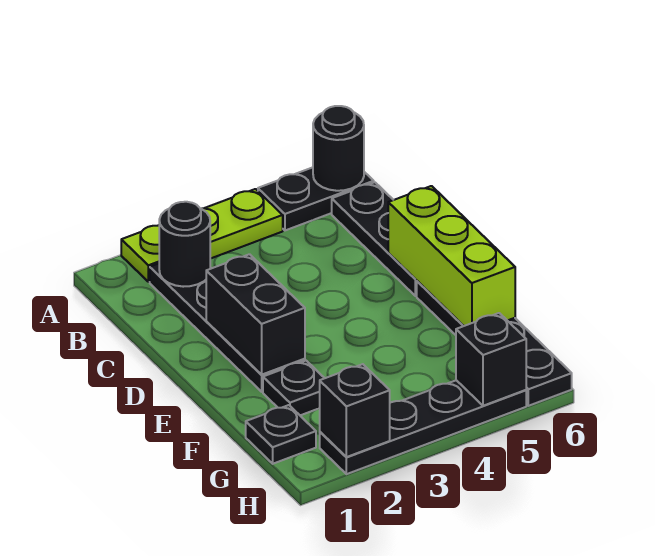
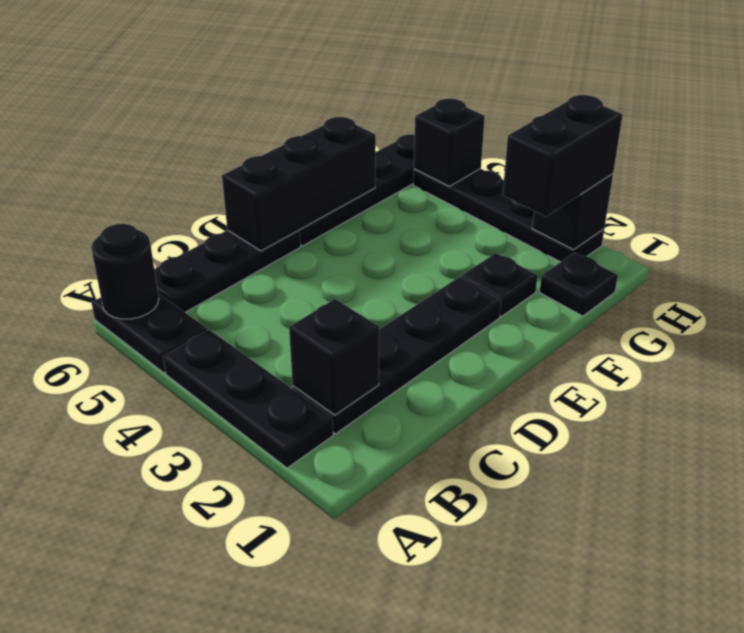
lime 1x3 plate [121,189,283,282] -> black 1x3 plate [163,330,333,468]
black 1x1 round brick [159,202,210,287] -> black 1x1 brick [289,299,379,415]
black 1x2 brick [206,254,305,374] -> black 1x2 brick moved to [503,95,623,217]
lime 1x3 brick [388,186,515,326] -> black 1x3 brick [222,117,376,251]

